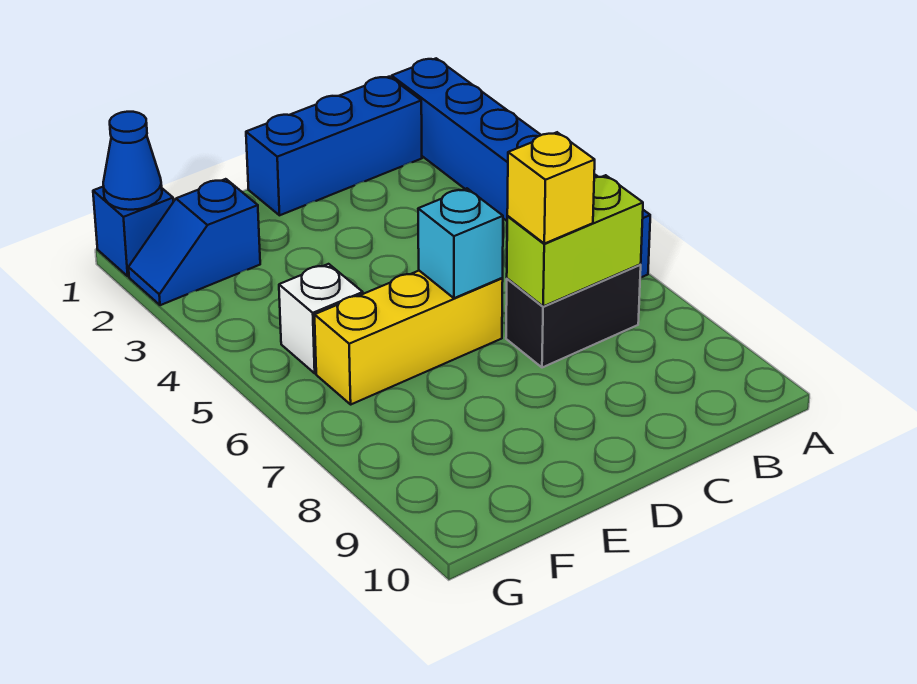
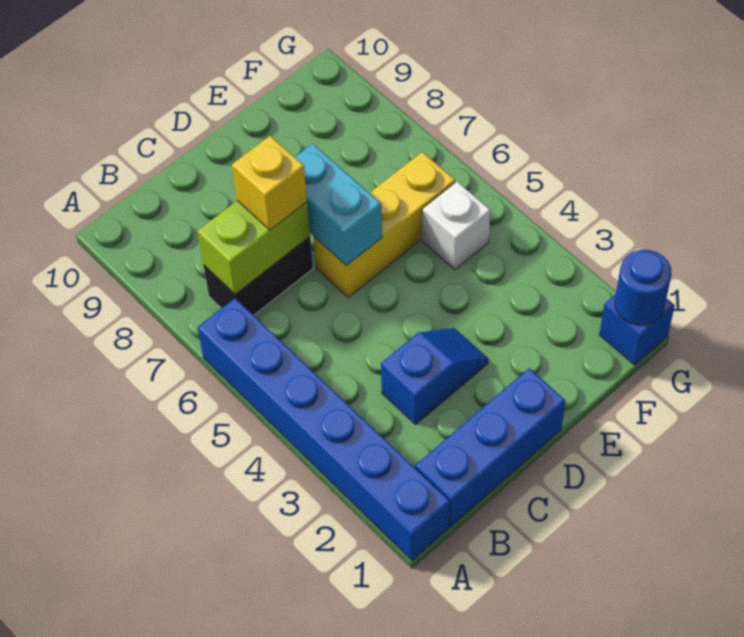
cyan 1x1 brick [418,188,503,298] -> cyan 1x2 brick [295,144,382,266]
blue 1x2 slope [128,179,260,305] -> blue 1x2 slope moved to [381,328,488,424]
blue 1x1 cone [103,112,162,210] -> blue 1x1 round brick [615,250,671,325]

